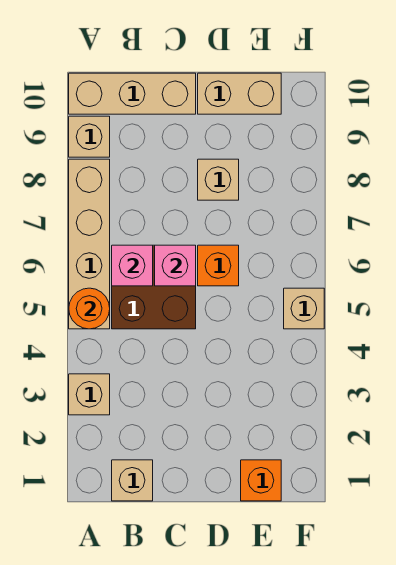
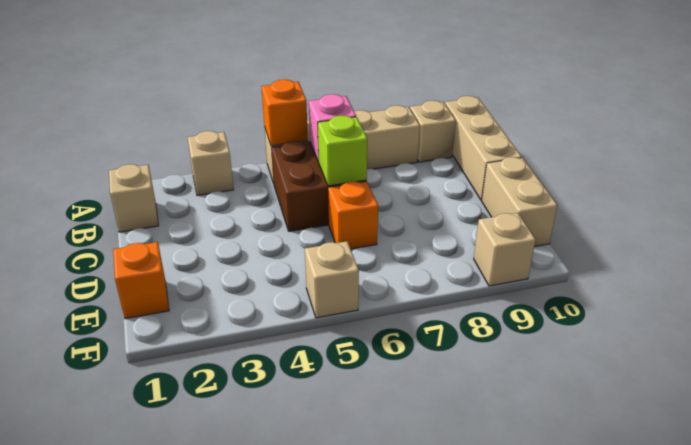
orange 1x1 round brick [69,288,110,329] -> orange 1x1 brick [261,80,308,146]
pink 1x1 brick [155,245,196,286] -> lime 1x1 brick [318,116,367,186]
tan 1x1 brick [198,159,239,200] -> tan 1x1 brick moved to [474,213,536,286]

